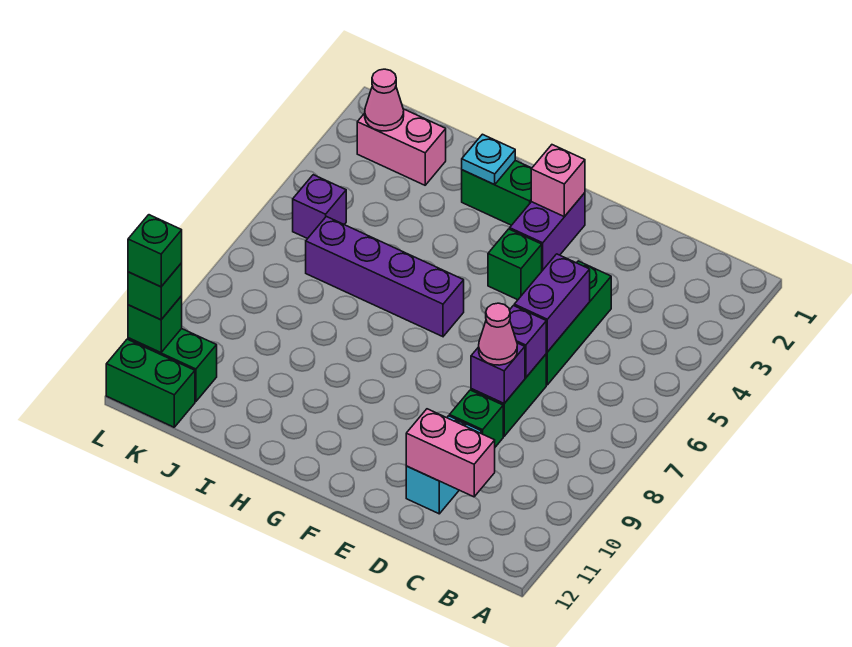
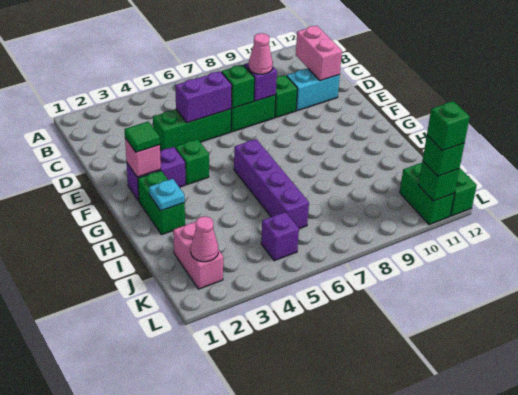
purple 1x1 brick [510,306,546,378] -> green 1x1 brick [222,65,255,108]
none -> green 1x1 tile [125,122,160,152]

